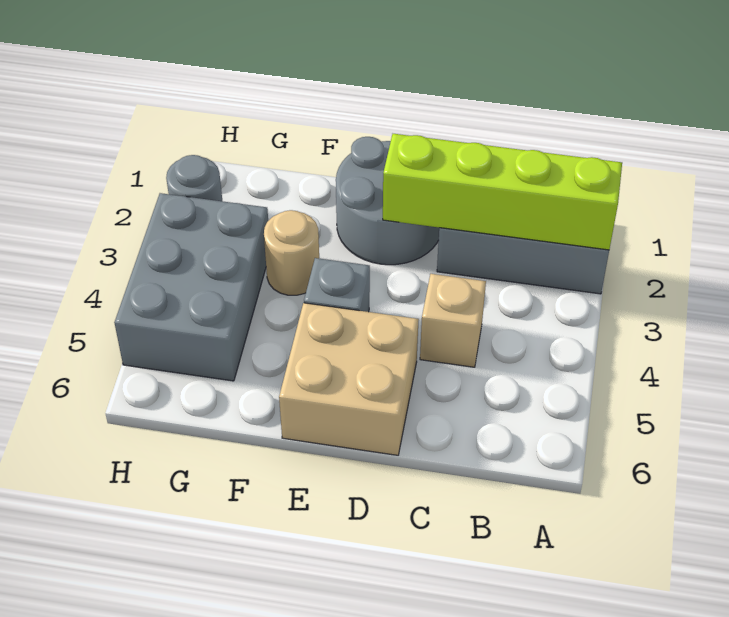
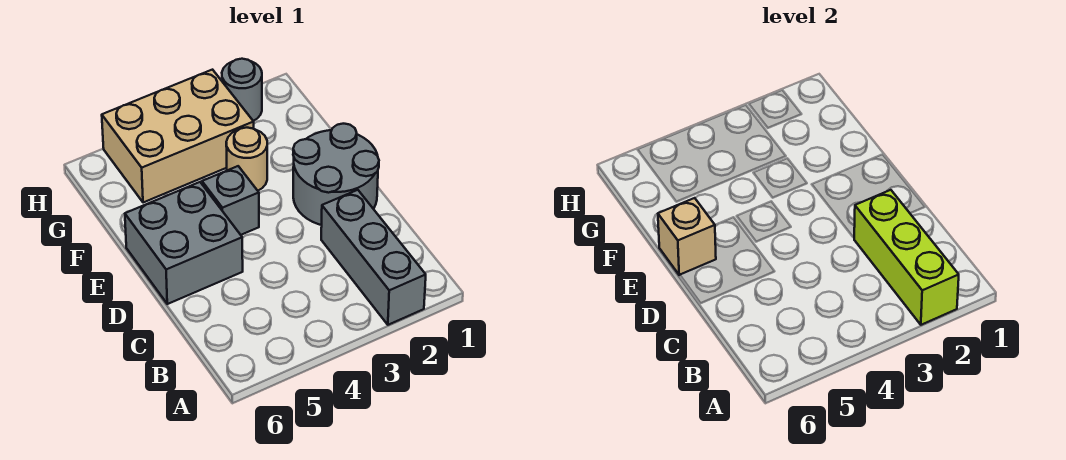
lime 1x4 brick [383,134,622,250] -> lime 1x3 brick [854,190,959,325]
tan 1x1 brick [420,274,486,367] -> tan 1x1 brick moved to [658,198,716,275]
tan 2x2 brick [279,303,419,455] -> grey 2x2 brick [125,182,243,304]
grey 2x3 brick [114,193,268,381] -> tan 2x3 brick [102,70,254,203]

